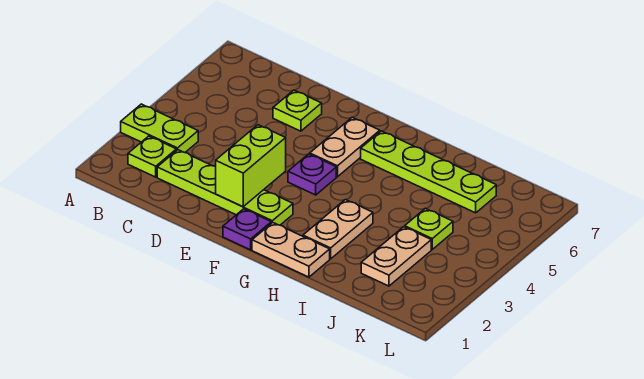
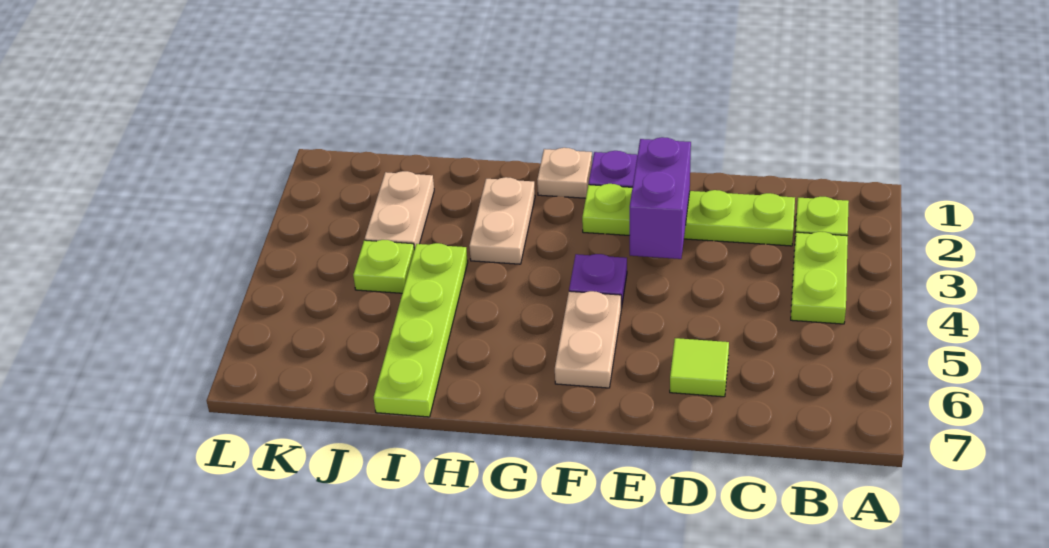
lime 1x2 plate [121,104,198,152] -> lime 1x2 plate turned to [791,232,848,324]
lime 1x1 plate [273,90,322,131] -> lime 1x1 tile [670,338,729,397]
lime 1x2 brick [216,125,286,207] -> purple 1x2 brick [630,137,691,259]
tan 1x2 plate [252,223,330,277] -> tan 1x1 plate [537,148,592,198]
lime 1x4 plate [361,131,496,213] -> lime 1x4 plate turned to [374,243,468,417]

